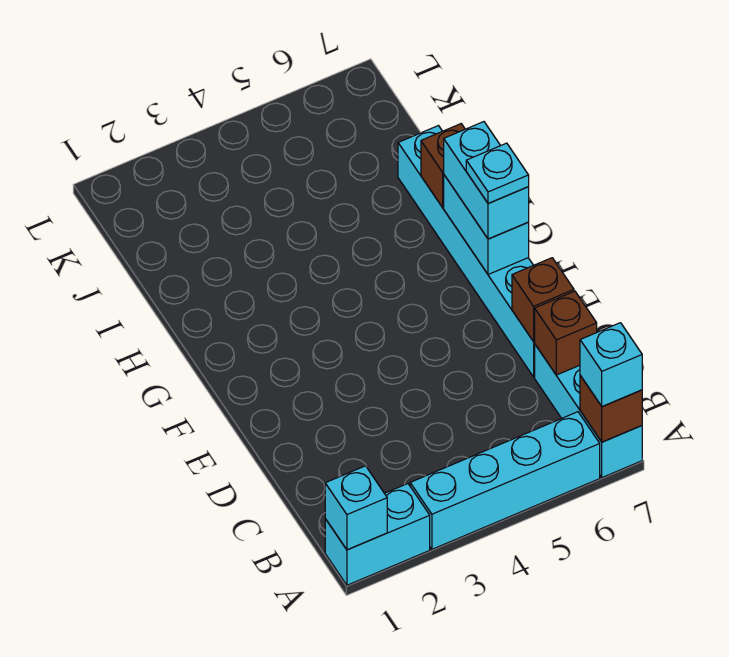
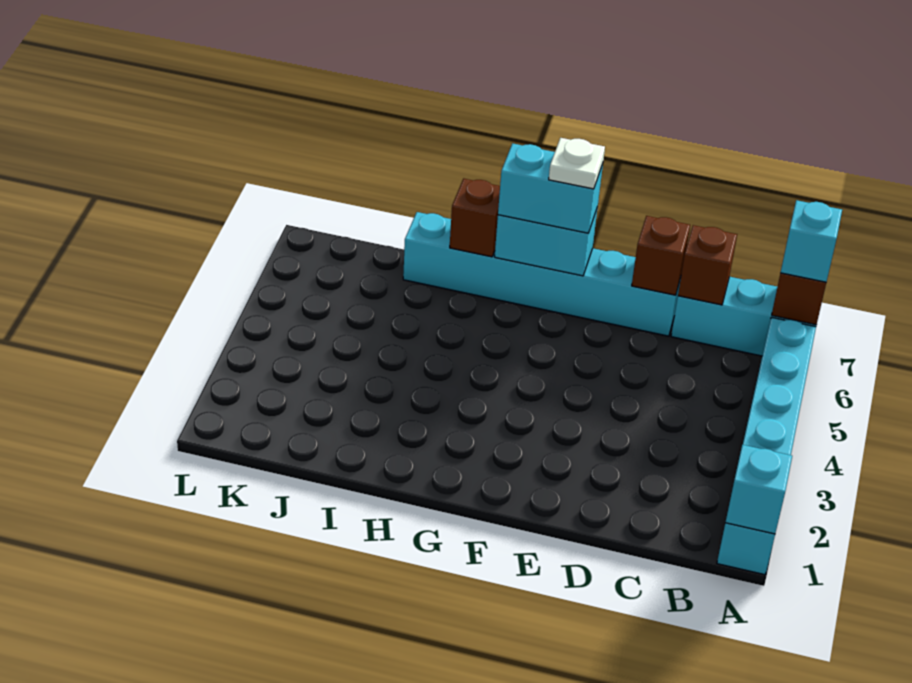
cyan 1x1 plate [466,143,529,204] -> white 1x1 plate [549,138,605,189]

